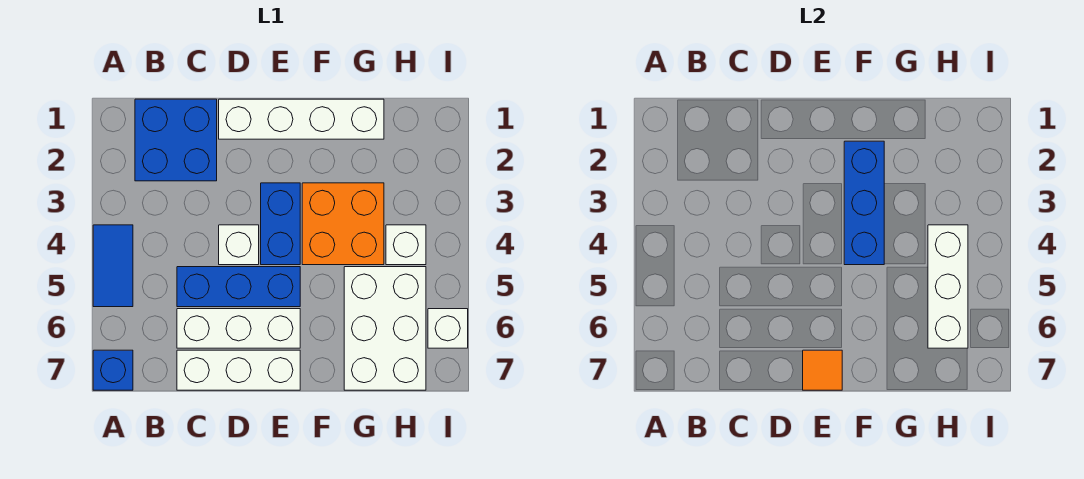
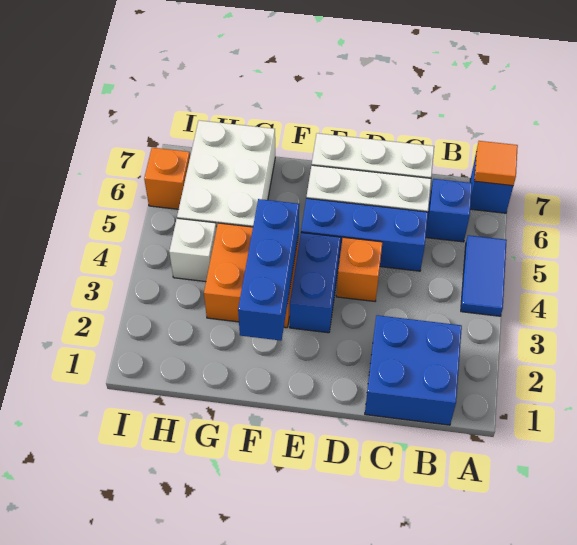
none -> blue 1x1 brick [426,179,472,242]
white 1x4 brick [219,99,384,139] -> none
white 1x1 brick [219,225,259,265] -> orange 1x1 brick [336,237,383,301]
orange 1x1 tile [803,350,842,390] -> orange 1x1 tile moved to [474,141,518,186]
white 1x3 brick [928,225,968,348] -> none
white 1x1 brick [428,309,468,348] -> orange 1x1 brick [144,148,190,209]

